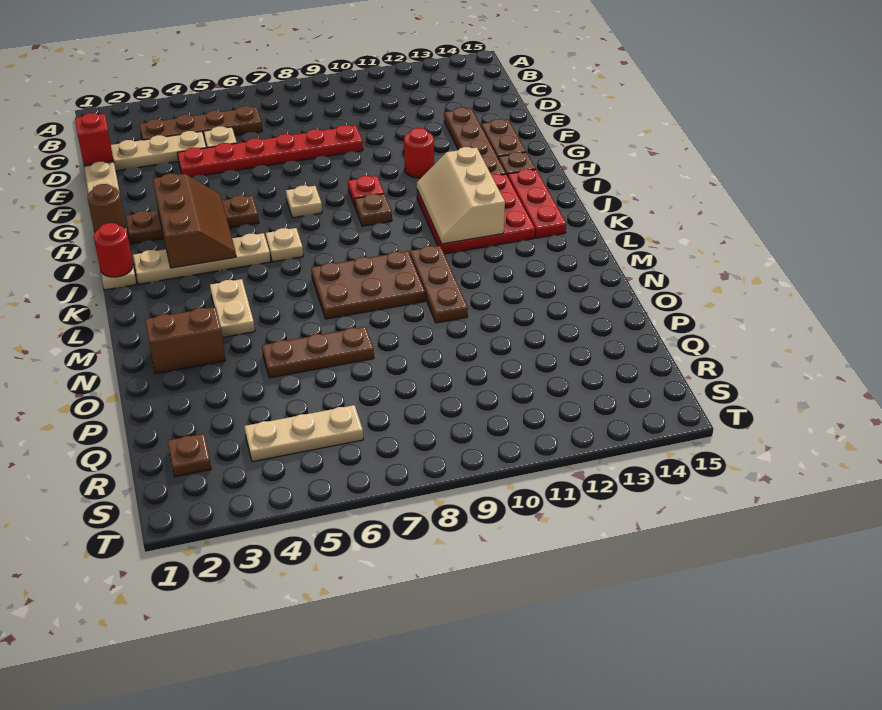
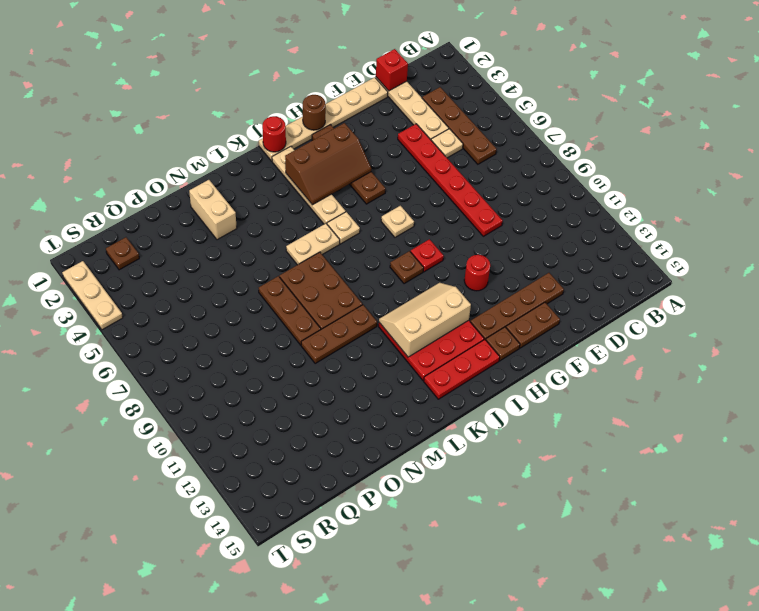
tan 1x2 plate [210,279,255,337] -> tan 1x2 plate moved to [286,224,340,265]
brown 1x2 brick [145,307,225,374] -> tan 1x2 brick [189,180,237,240]
brown 1x3 plate [262,327,374,378] -> brown 1x3 plate moved to [259,276,321,345]
tan 1x3 plate [244,405,363,462] -> tan 1x3 plate moved to [62,261,123,330]

